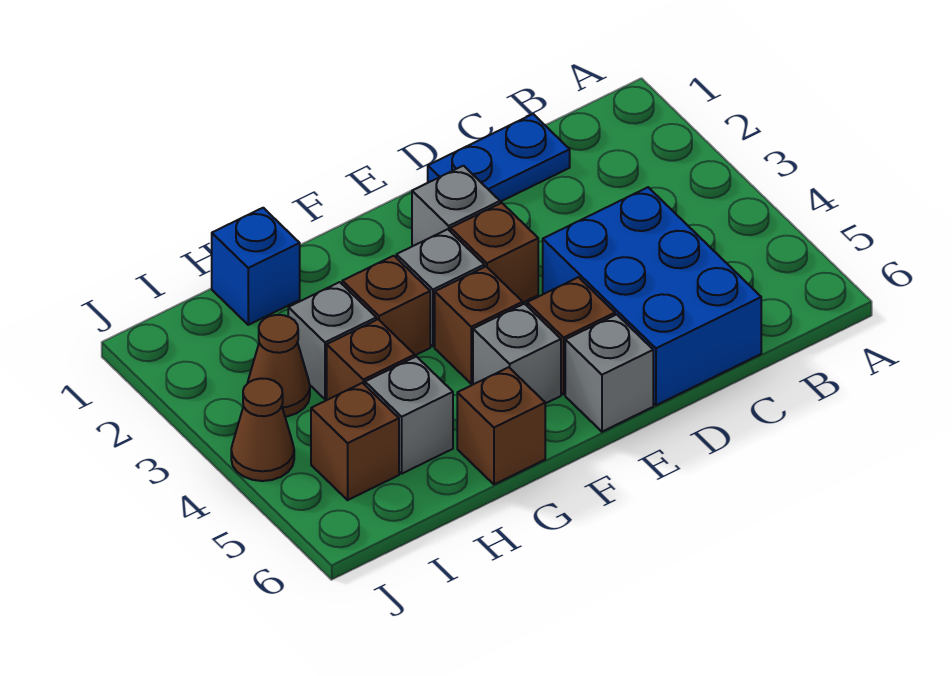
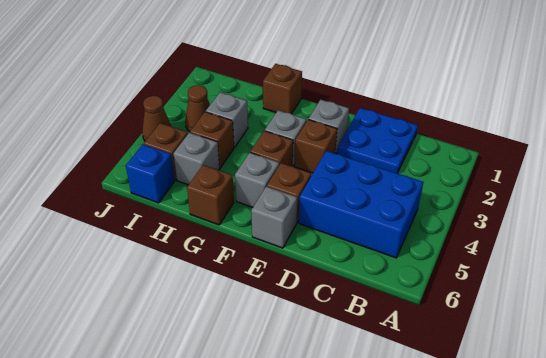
blue 1x2 plate [428,114,570,202] -> blue 2x2 plate [337,108,418,173]
blue 2x3 brick [543,187,761,405] -> blue 2x3 brick turned to [299,151,423,258]
brown 1x1 brick [342,256,430,355] -> brown 1x1 brick moved to [263,64,302,114]
blue 1x1 brick [212,208,300,325] -> blue 1x1 brick moved to [126,144,175,203]

